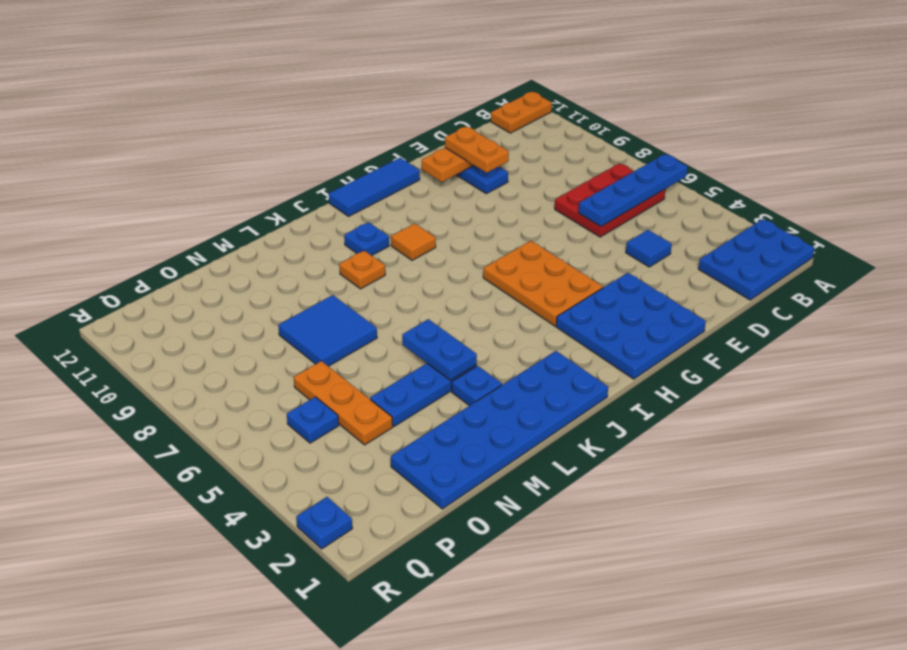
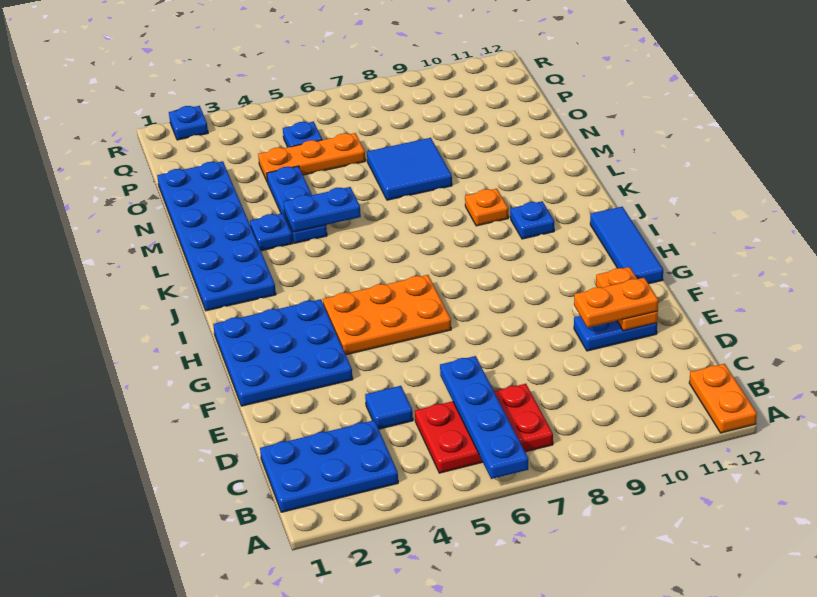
blue 2x3 plate [698,219,815,300] -> blue 2x3 plate turned to [260,420,398,512]
red 2x3 plate [555,163,665,237] -> red 2x3 plate turned to [415,384,553,473]
orange 1x1 tile [391,223,436,260] -> none

